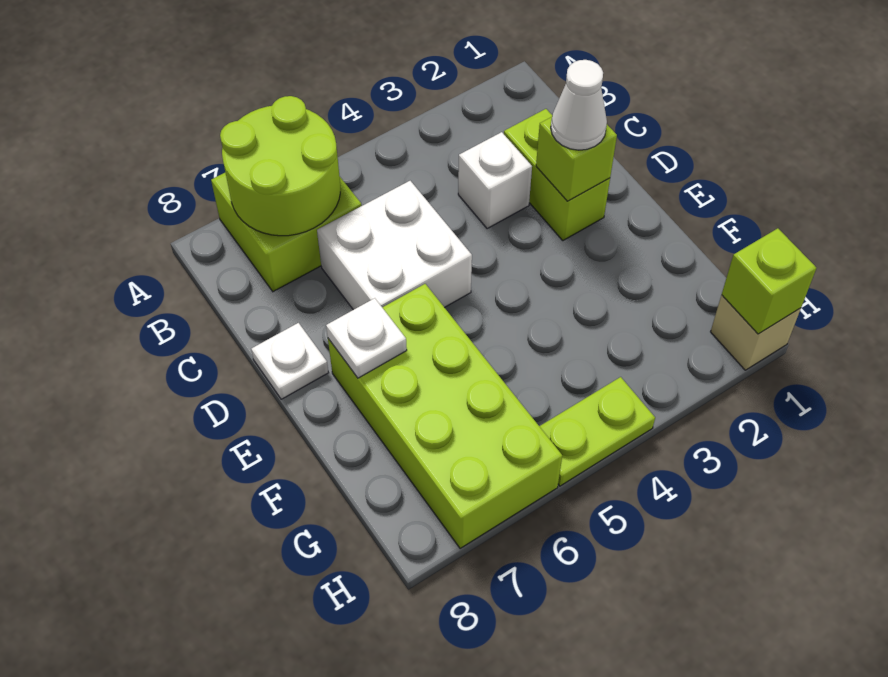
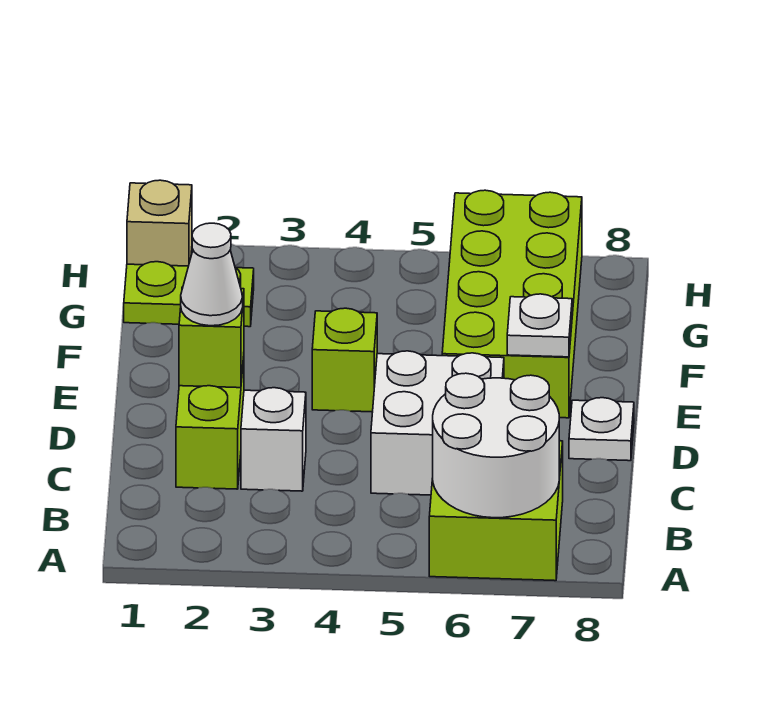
lime 2x2 round brick [220,96,340,236] -> white 2x2 round brick [433,373,559,518]
lime 1x1 brick [722,228,816,334] -> lime 1x1 brick moved to [312,308,377,412]
lime 1x2 plate [539,377,655,486] -> lime 1x2 plate moved to [124,262,254,327]

